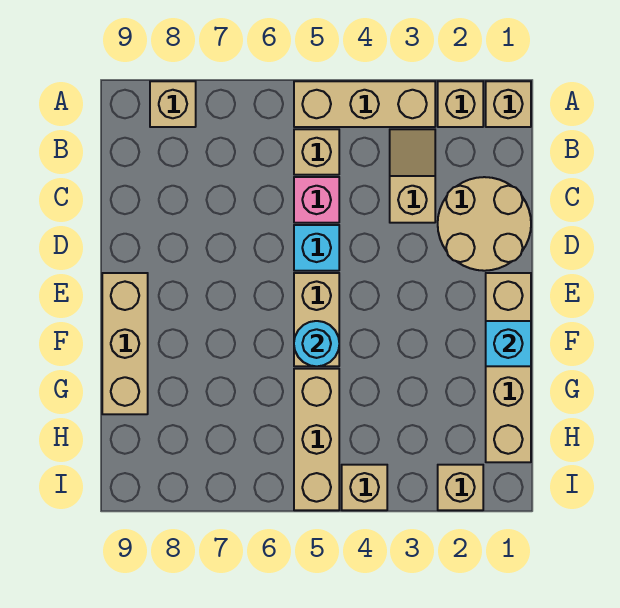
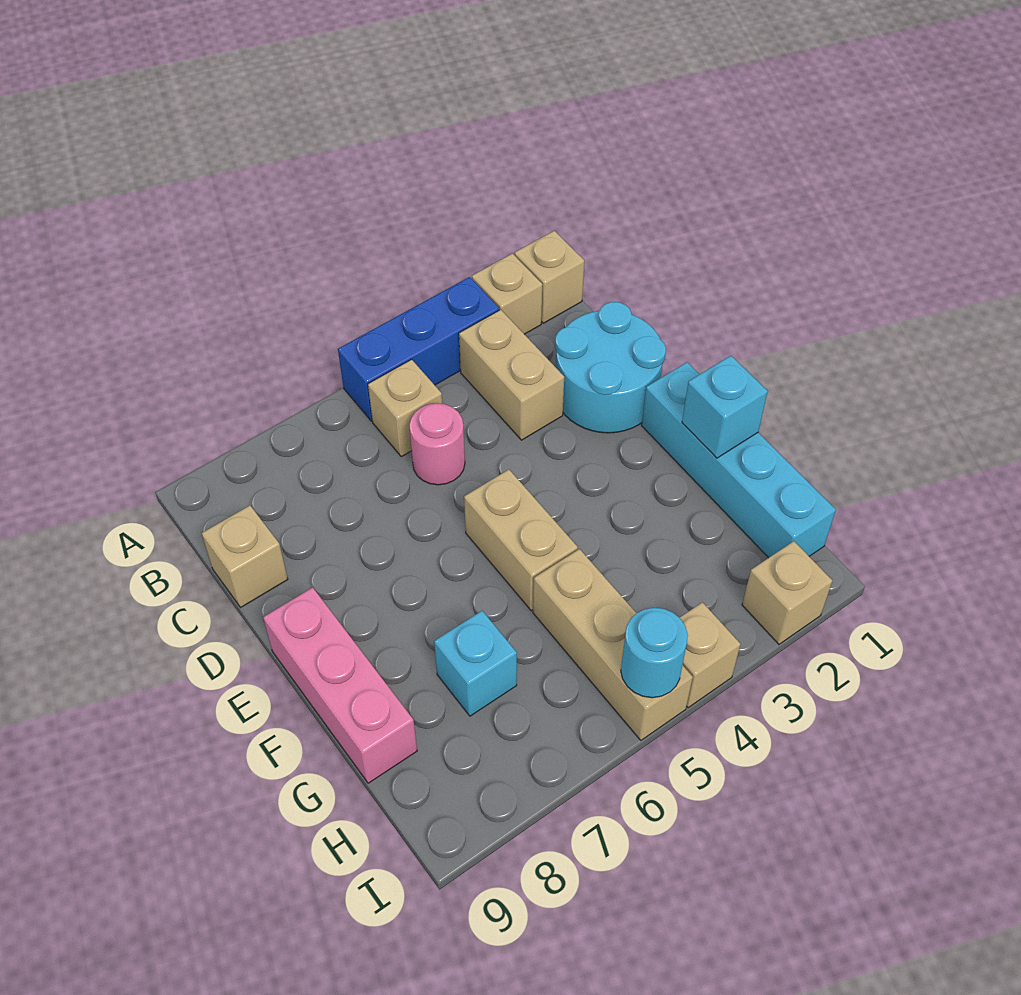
tan 1x3 brick [294,81,435,127] -> blue 1x3 brick [338,277,499,421]
tan 1x1 brick [150,81,196,127] -> tan 1x1 brick moved to [202,506,288,607]
tan 1x2 slope [390,129,435,223] -> tan 1x2 brick [459,310,564,440]
tan 2x2 round brick [438,177,531,271] -> cyan 2x2 round brick [555,302,666,433]
pink 1x1 brick [294,177,339,223] -> pink 1x1 round brick [409,403,465,485]
cyan 1x1 brick [294,225,339,271] -> cyan 1x1 brick moved to [434,611,517,716]
tan 1x4 brick [486,273,531,462] -> cyan 1x4 brick [642,362,836,558]
tan 1x3 brick [102,273,148,414] -> pink 1x3 brick [263,587,417,783]
cyan 1x1 round brick [294,321,339,366] -> cyan 1x1 round brick moved to [621,608,688,698]

